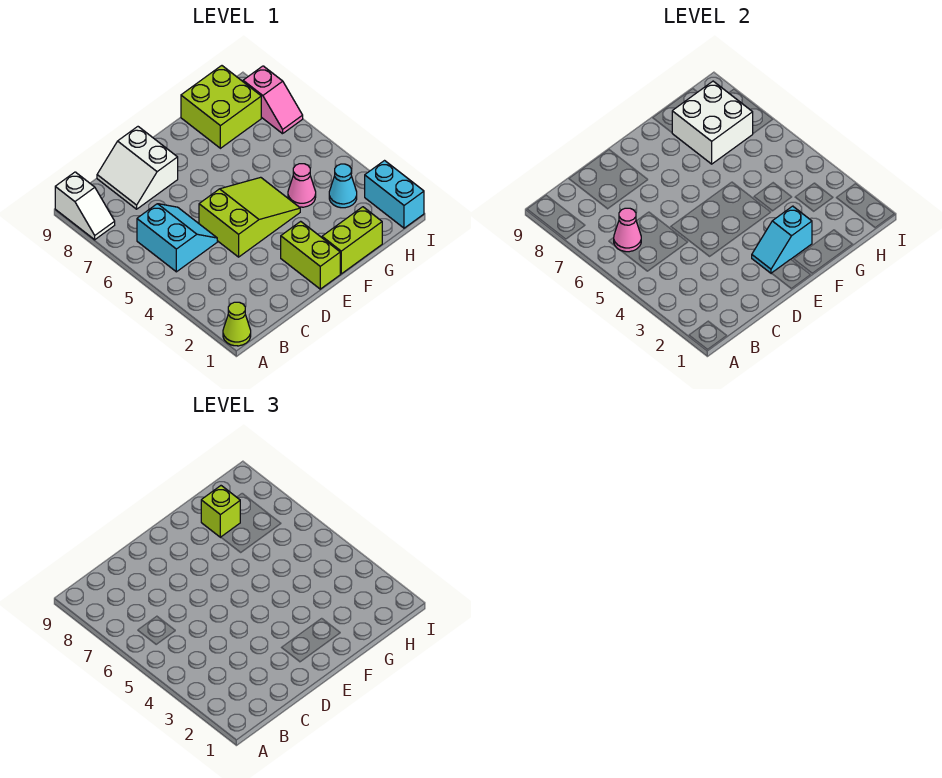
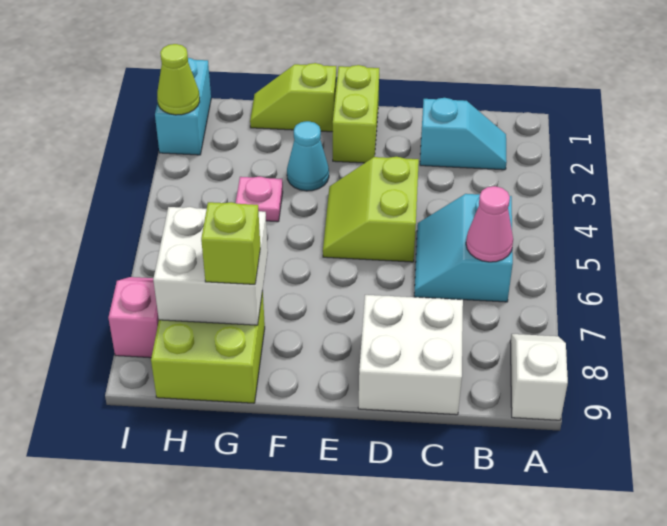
lime 1x1 cone [223,302,251,346] -> lime 1x1 cone moved to [157,44,200,115]
white 2x2 slope [97,127,178,209] -> white 2x2 brick [358,295,463,415]
lime 2x3 slope [199,177,300,257] -> lime 2x2 slope [323,157,419,262]
cyan 1x2 slope [752,206,812,273] -> cyan 1x2 slope moved to [420,98,507,170]
lime 1x2 brick [322,207,382,274] -> lime 1x2 slope [250,63,336,132]
pink 1x1 cone [288,164,316,207] -> pink 1x1 plate [236,177,283,222]
cyan 1x1 cone [329,164,357,208] -> cyan 1x1 cone moved to [287,121,329,191]

